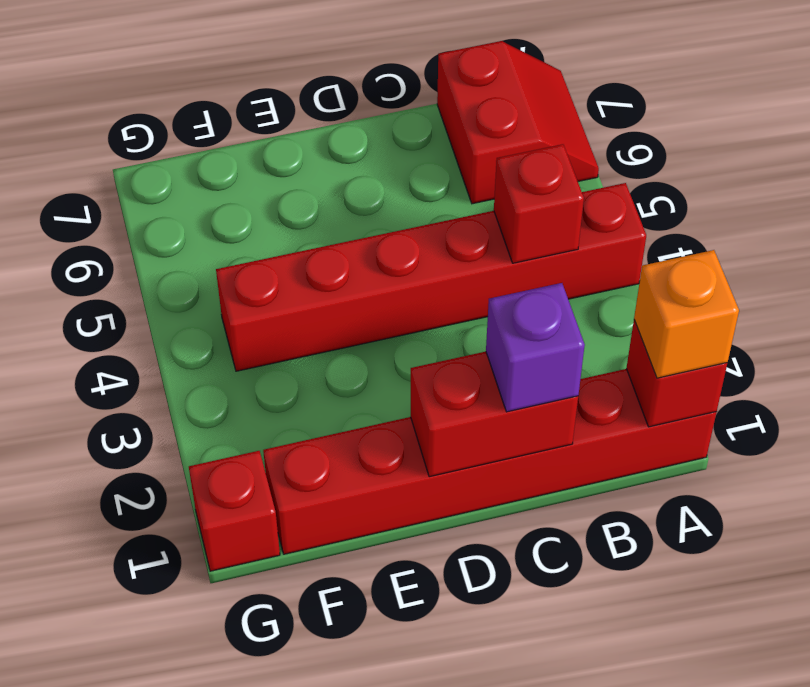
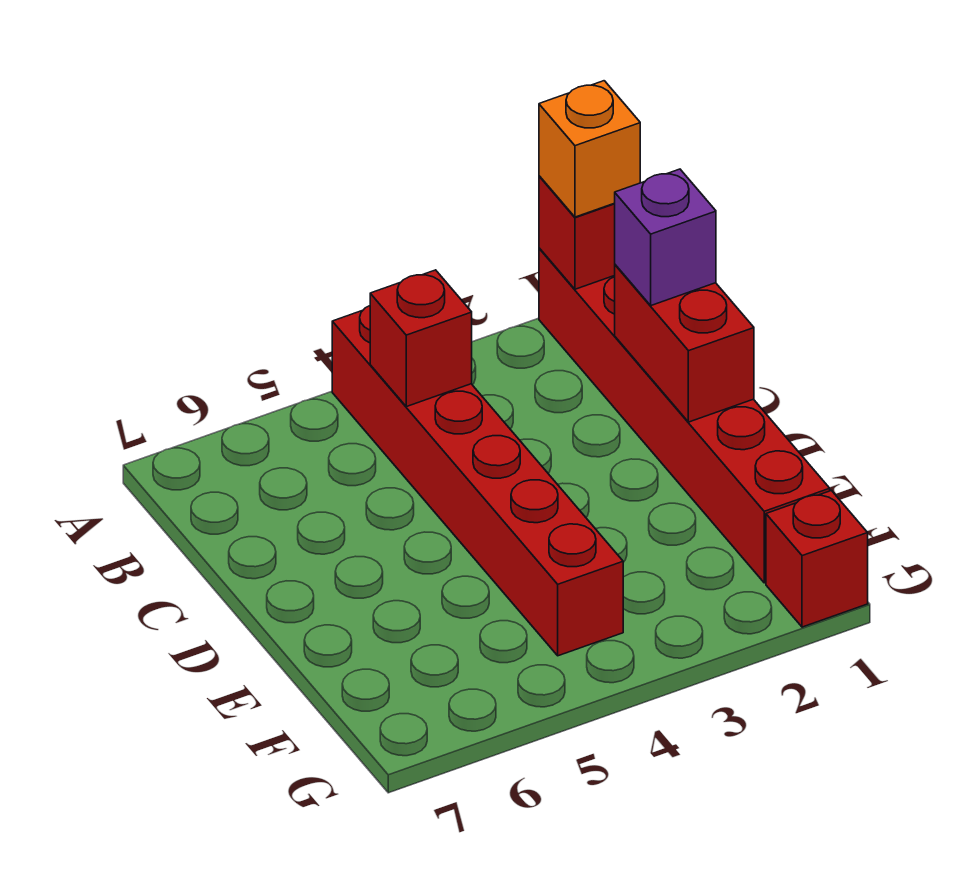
red 2x2 slope [437,41,599,204] -> none

